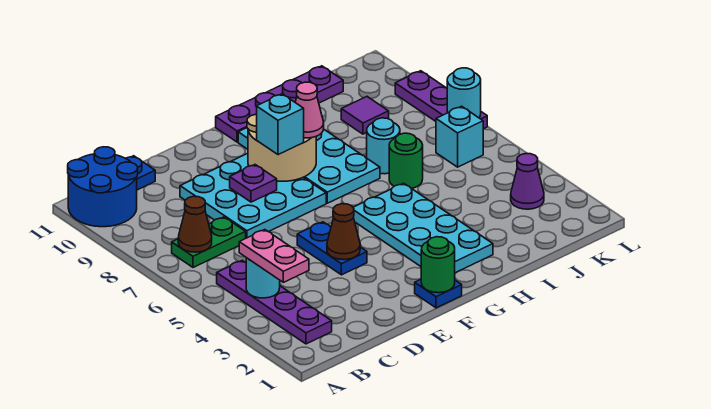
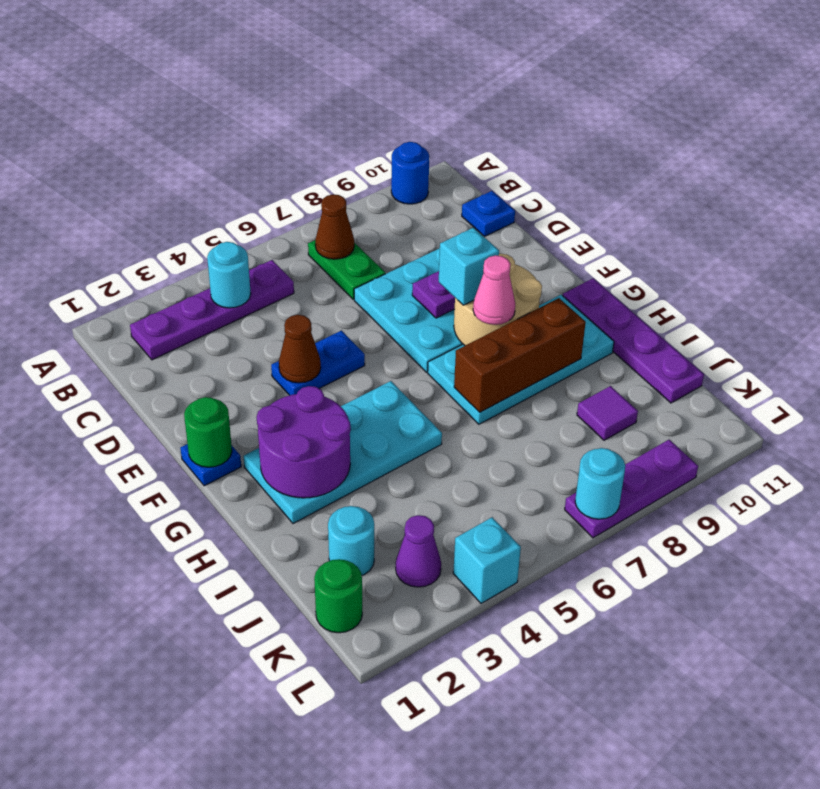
blue 2x2 round brick [68,147,138,227] -> blue 1x1 round brick [391,142,429,204]
pink 1x2 plate [239,230,309,282] -> none
none -> purple 2x2 round brick [257,386,351,498]
none -> brown 1x3 brick [454,298,586,412]
green 1x1 round brick [389,133,423,189] -> green 1x1 round brick moved to [314,559,362,633]
cyan 1x1 round brick [367,118,400,174] -> cyan 1x1 round brick moved to [328,506,374,575]
cyan 1x1 brick [436,106,483,167] -> cyan 1x1 brick moved to [453,517,521,604]

